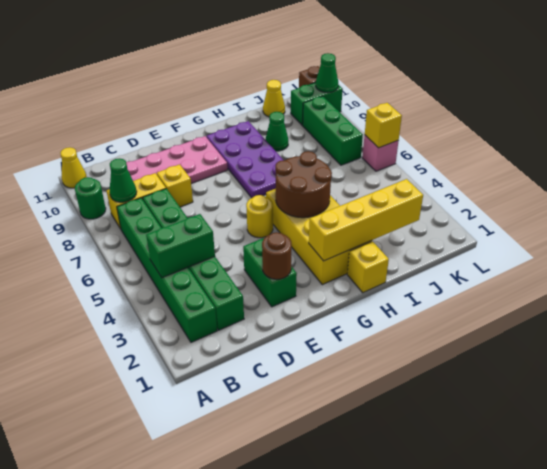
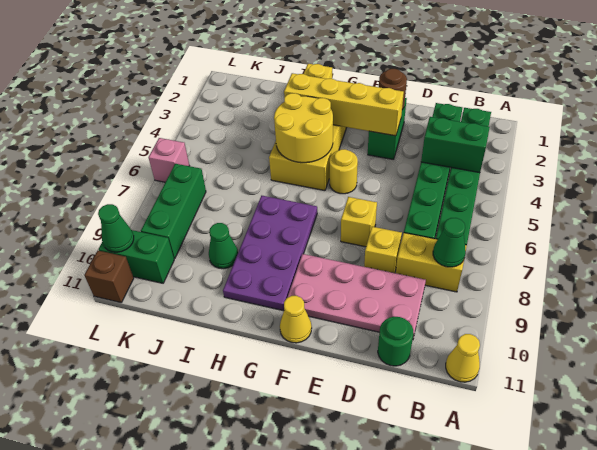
green 1x1 round brick [75,177,106,219] -> green 1x1 round brick moved to [378,317,413,366]
yellow 1x4 brick [309,179,423,261] -> yellow 1x4 brick moved to [284,73,404,136]
brown 2x2 round brick [275,151,332,218] -> yellow 2x2 round brick [274,93,333,163]
yellow 1x1 cone [263,80,285,117] -> yellow 1x1 cone moved to [280,296,312,343]
yellow 1x1 brick [365,103,402,148] -> yellow 1x1 brick moved to [341,197,377,247]

